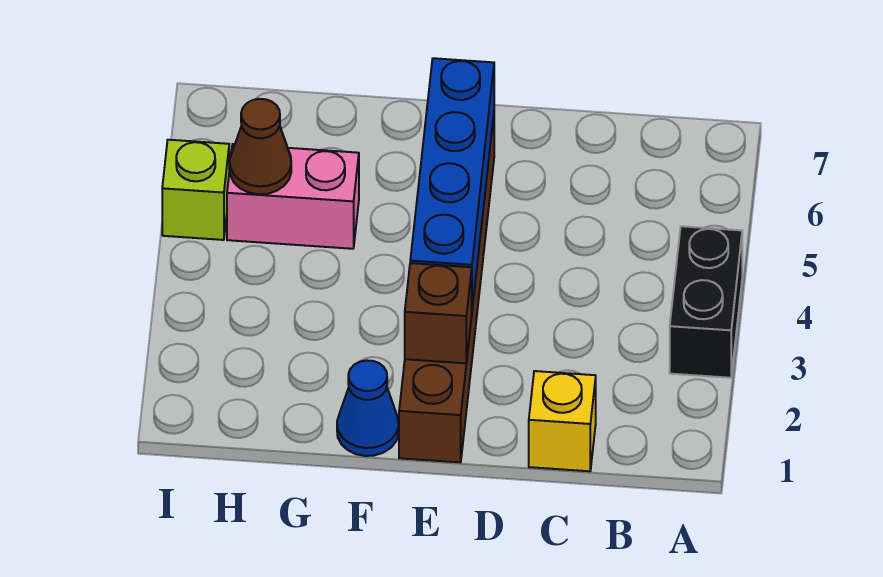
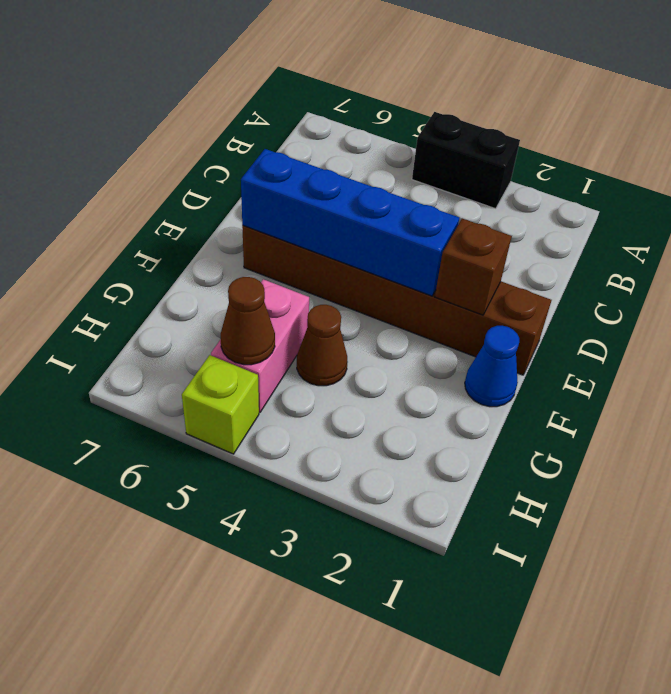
yellow 1x1 brick [529,371,596,471] -> none
none -> brown 1x1 cone [297,305,348,386]

